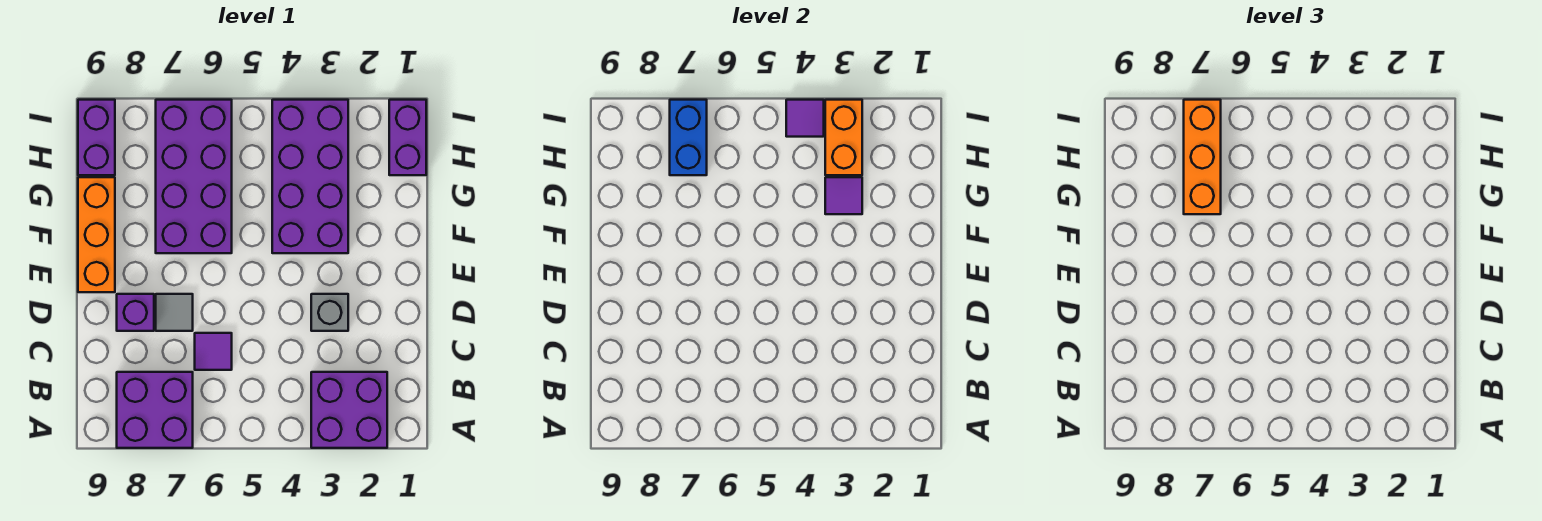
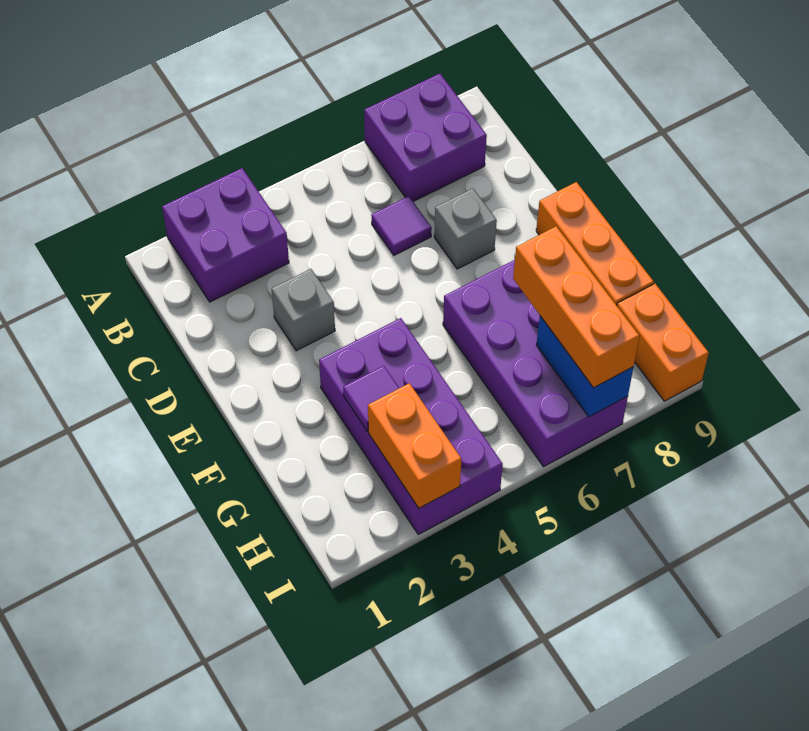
grey 1x1 tile [156,294,193,331] -> grey 1x1 brick [434,188,497,269]
purple 1x1 brick [117,294,154,331] -> none
purple 1x2 brick [389,100,426,175] -> none
purple 1x2 brick [78,100,115,175] -> orange 1x2 brick [617,284,709,401]
purple 1x1 tile [786,100,824,137] -> none

